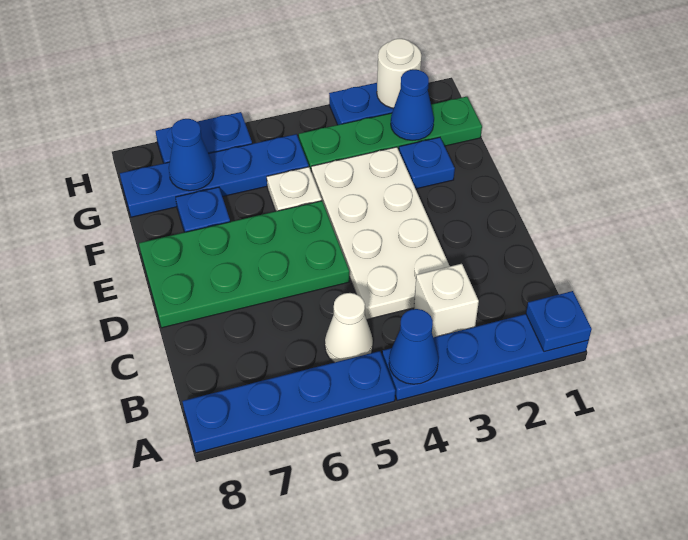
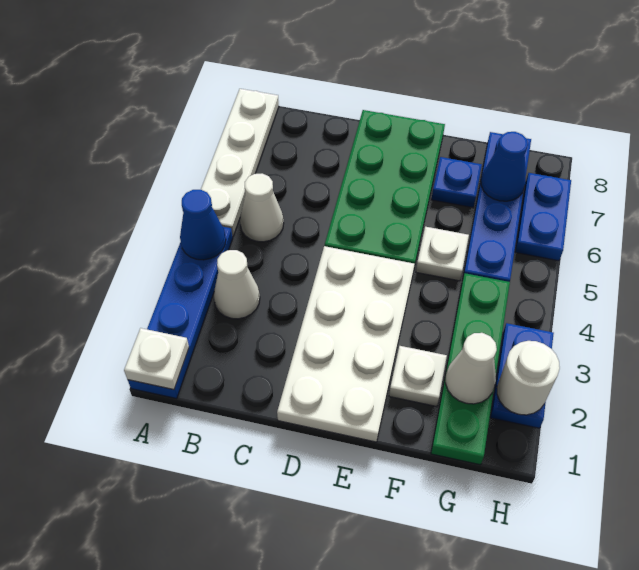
blue 1x1 plate [526,291,592,352] -> white 1x1 plate [124,328,189,390]
blue 1x4 plate [182,351,395,453] -> white 1x4 plate [201,89,279,237]
white 1x1 brick [414,264,479,337] -> white 1x1 cone [214,250,260,319]
white 2x4 plate [311,147,450,320] -> white 2x4 plate turned to [277,246,415,442]
blue 1x1 plate [399,137,455,189] -> white 1x1 plate [389,346,447,407]
blue 1x1 cone [391,70,434,141] -> white 1x1 cone [446,333,497,404]

